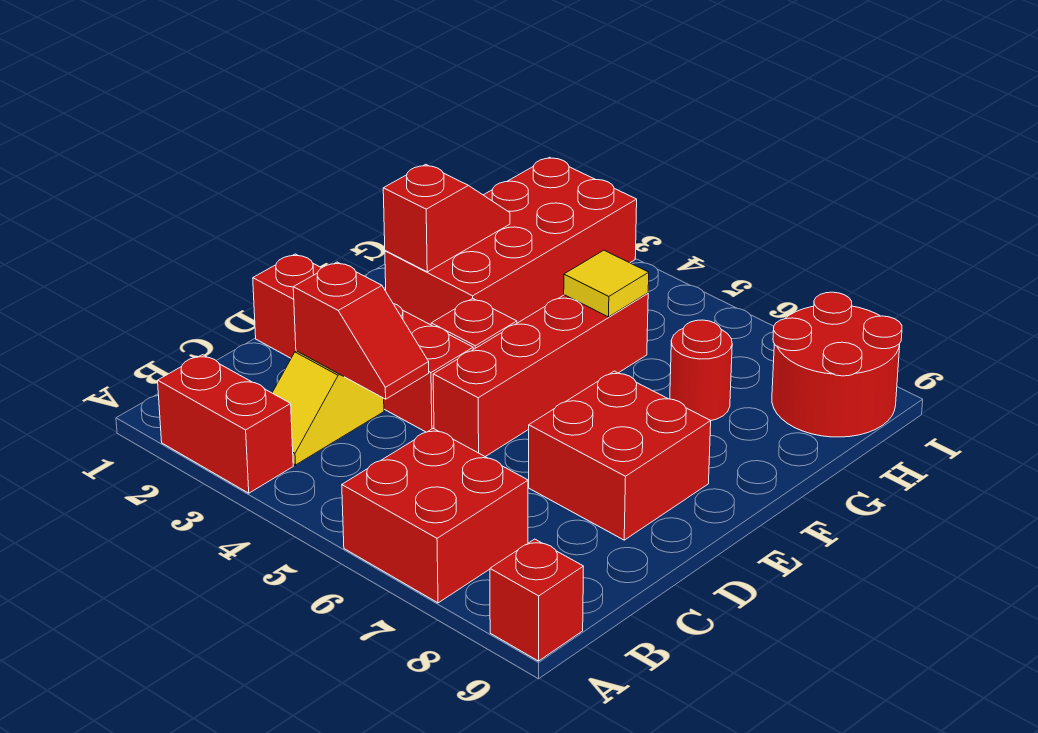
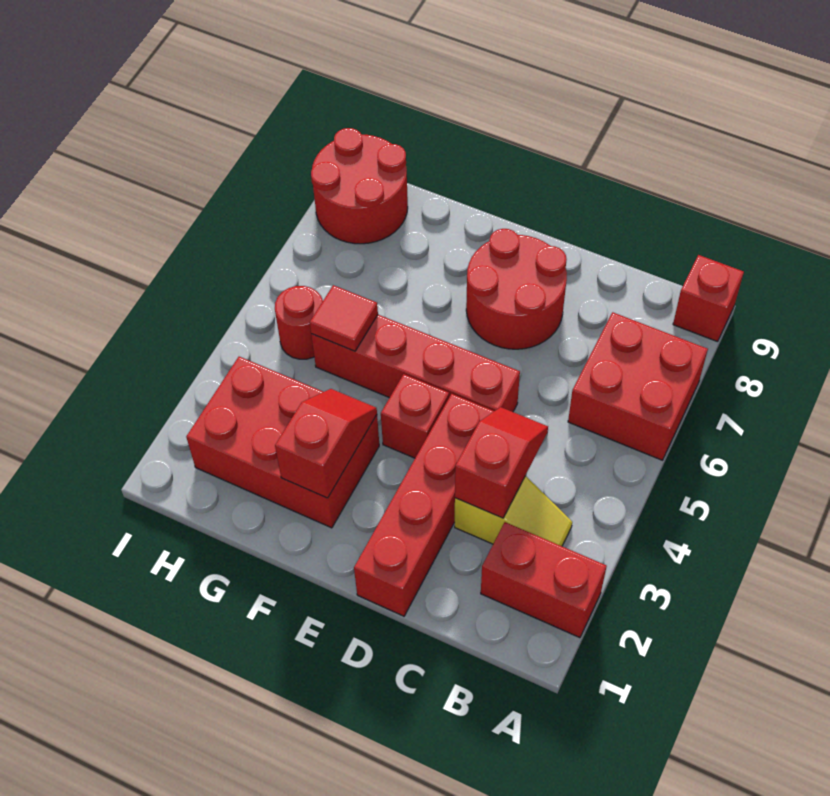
red 1x2 brick [158,355,293,493] -> red 1x2 brick turned to [481,522,607,638]
red 2x2 brick [529,371,711,540] -> red 2x2 round brick [466,229,567,349]
red 2x4 brick [385,157,637,325] -> red 2x3 brick [186,357,379,528]
red 1x2 slope [383,164,510,272] -> red 1x2 slope turned to [275,389,377,498]
yellow 1x1 tile [564,250,649,317] -> red 1x1 tile [310,285,378,351]
red 1x1 round brick [670,320,732,421] -> red 1x1 round brick moved to [275,286,323,359]

